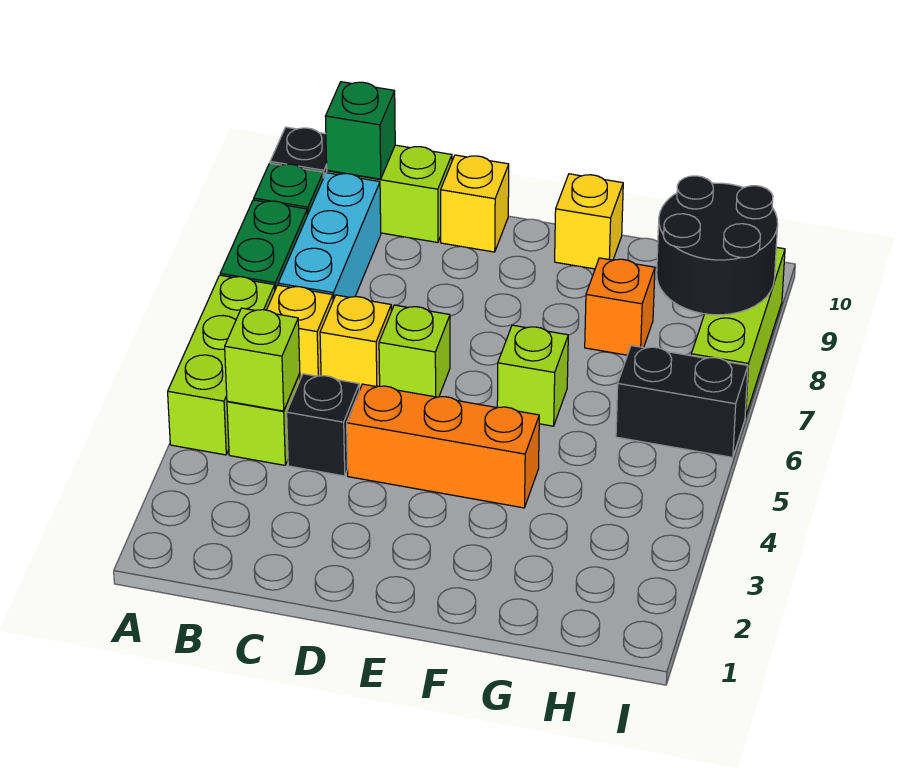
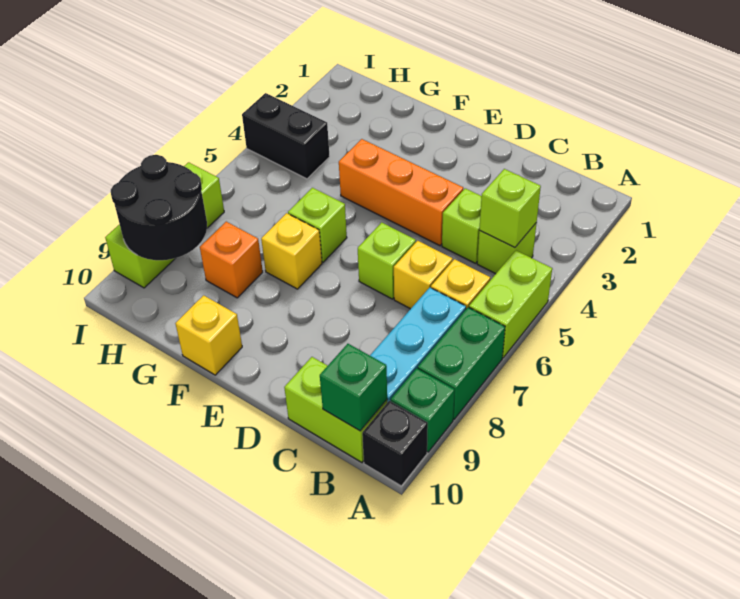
lime 1x3 brick [168,275,275,455] -> lime 1x2 brick [469,251,552,358]
black 1x1 brick [287,374,359,476] -> lime 1x1 brick [442,188,481,263]
yellow 1x1 brick [441,155,509,252] -> yellow 1x1 brick moved to [261,213,322,289]
black 1x2 brick [616,346,748,458] -> black 1x2 brick moved to [242,93,330,179]

